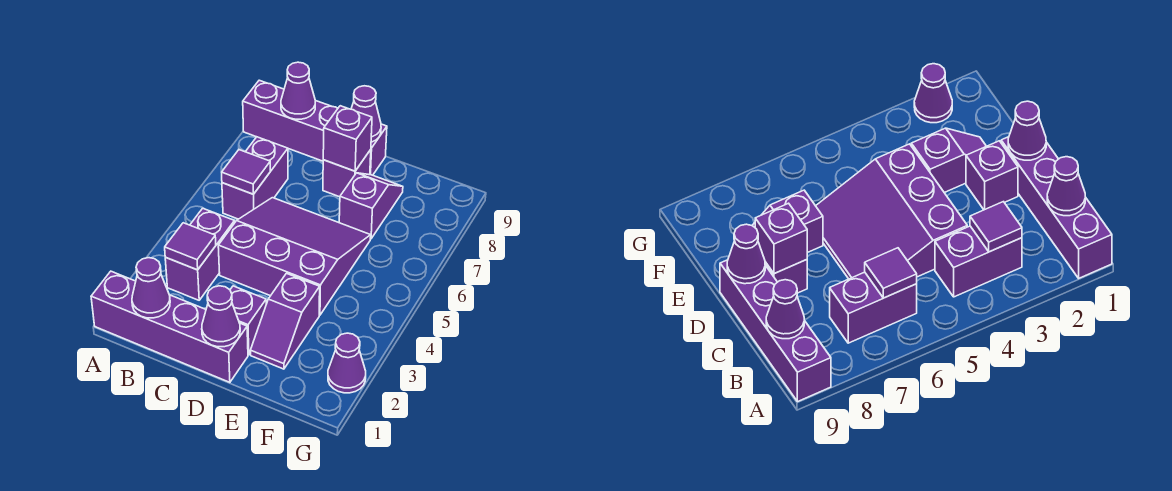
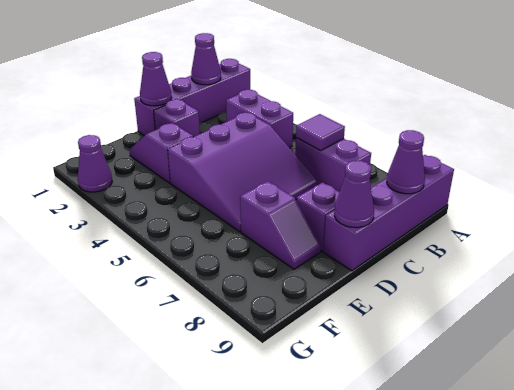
purple 1x1 tile [165,223,216,270] -> none
purple 1x1 brick [323,106,372,171] -> none

